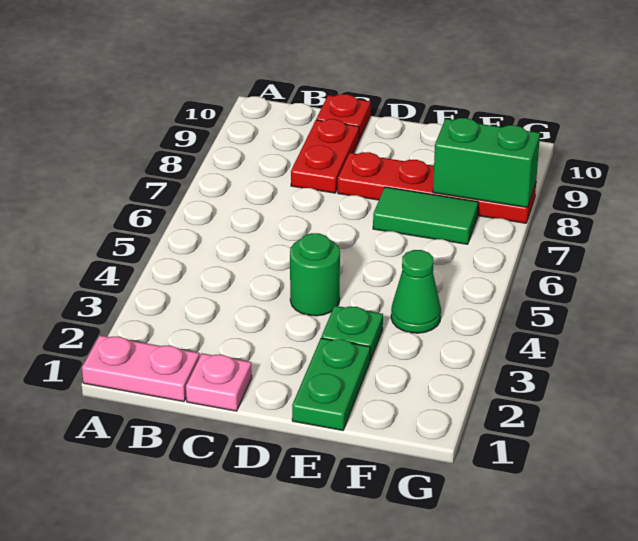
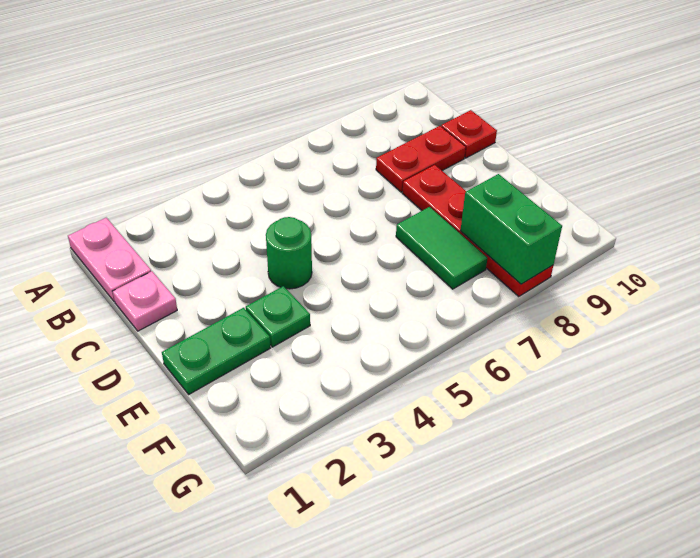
green 1x1 cone [391,250,441,333] -> none

